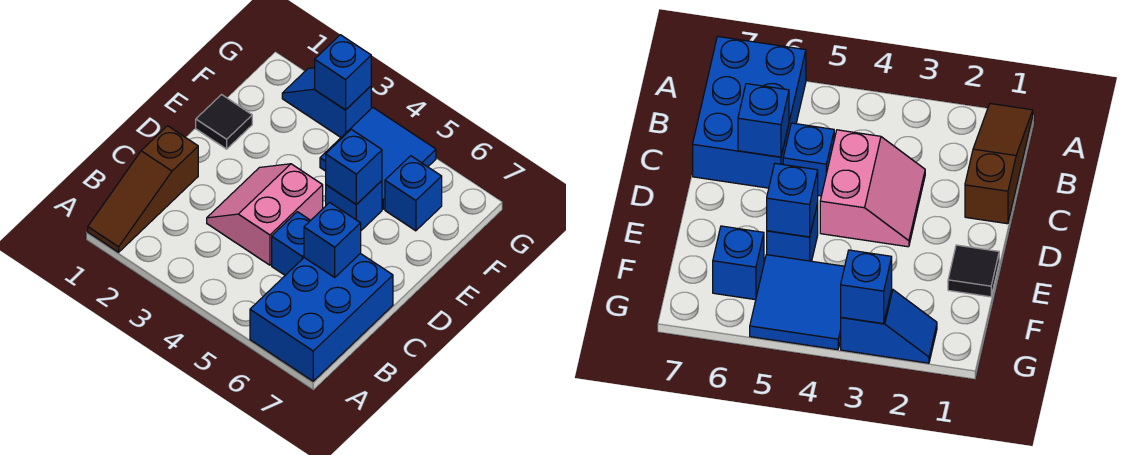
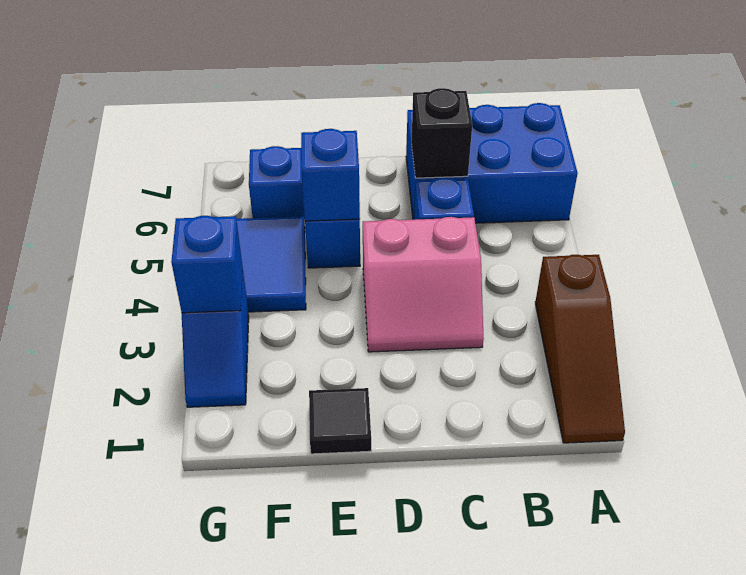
brown 1x3 slope [88,126,198,252] -> brown 1x3 slope turned to [535,255,625,443]
blue 1x1 brick [304,203,361,277] -> black 1x1 brick [411,88,472,178]

